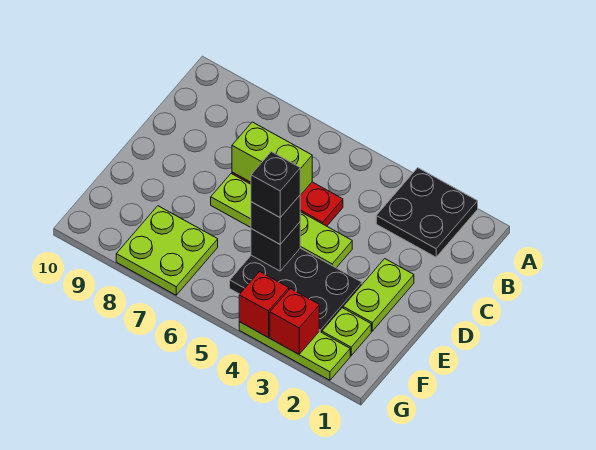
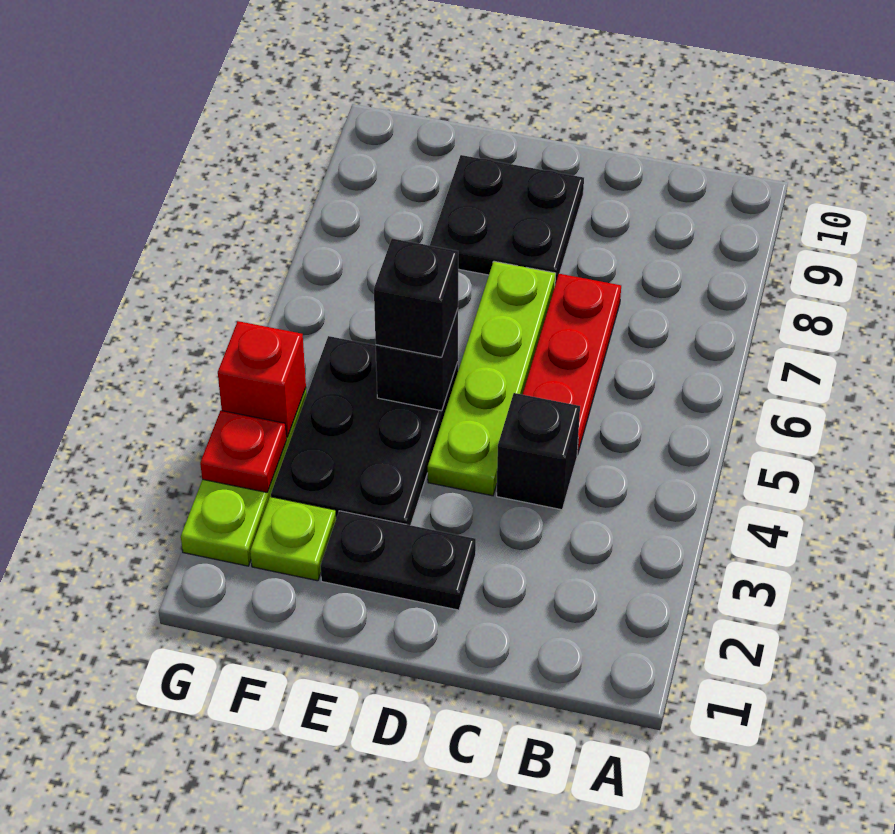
black 2x2 plate [376,168,478,257] -> black 2x2 plate moved to [430,155,584,284]
lime 1x2 brick [232,122,312,195] -> none
lime 1x2 plate [343,259,414,331] -> black 1x2 plate [321,511,476,610]
black 1x1 brick [251,152,300,217] -> black 1x1 brick moved to [497,393,580,510]
lime 2x2 plate [116,206,218,295] -> none
red 1x1 brick [270,289,319,354] -> red 1x1 plate [200,411,287,492]

